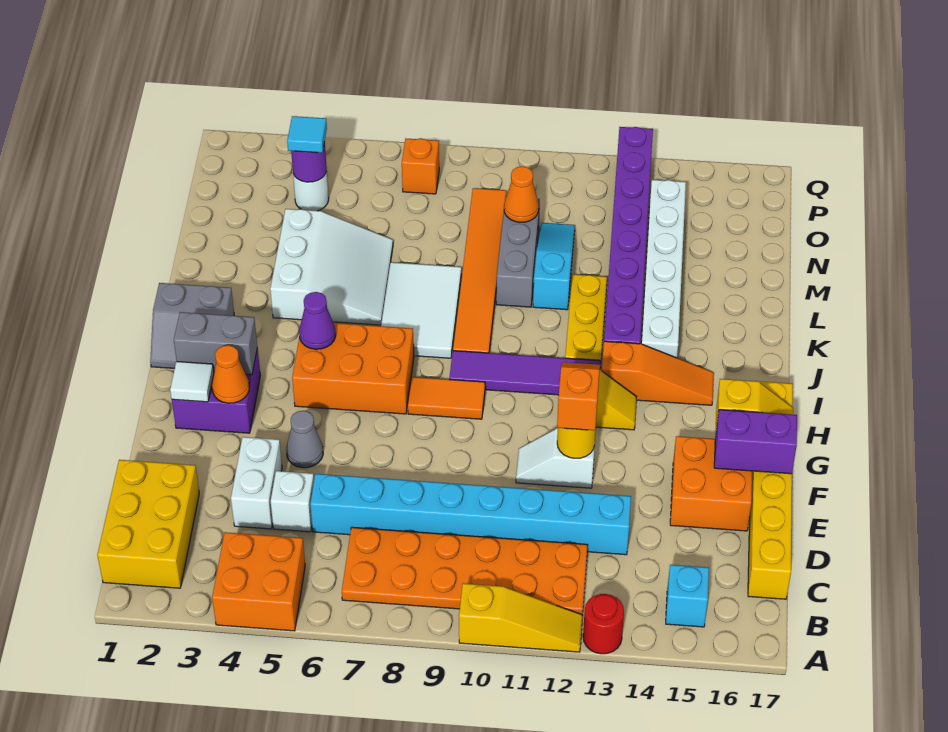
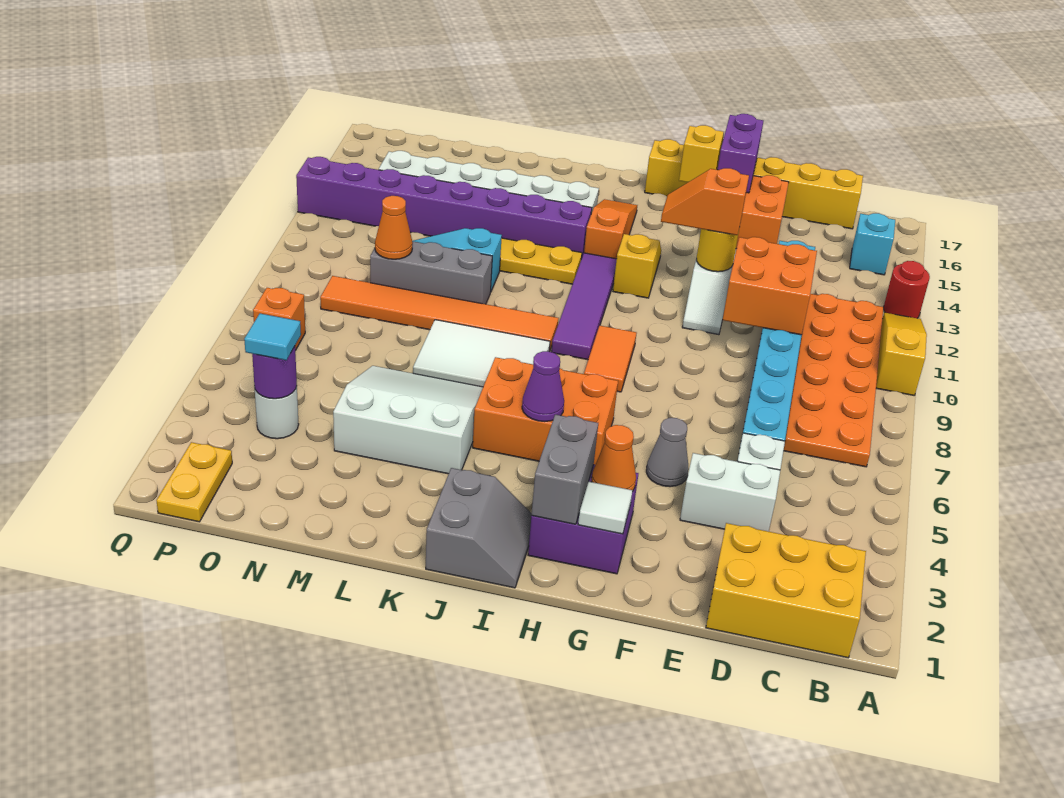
orange 2x2 brick [212,532,305,631] -> orange 2x2 brick moved to [723,237,817,335]
orange 2x3 brick [292,323,414,414] -> orange 2x3 brick turned to [473,357,618,465]
none -> yellow 1x2 plate [156,442,232,522]

